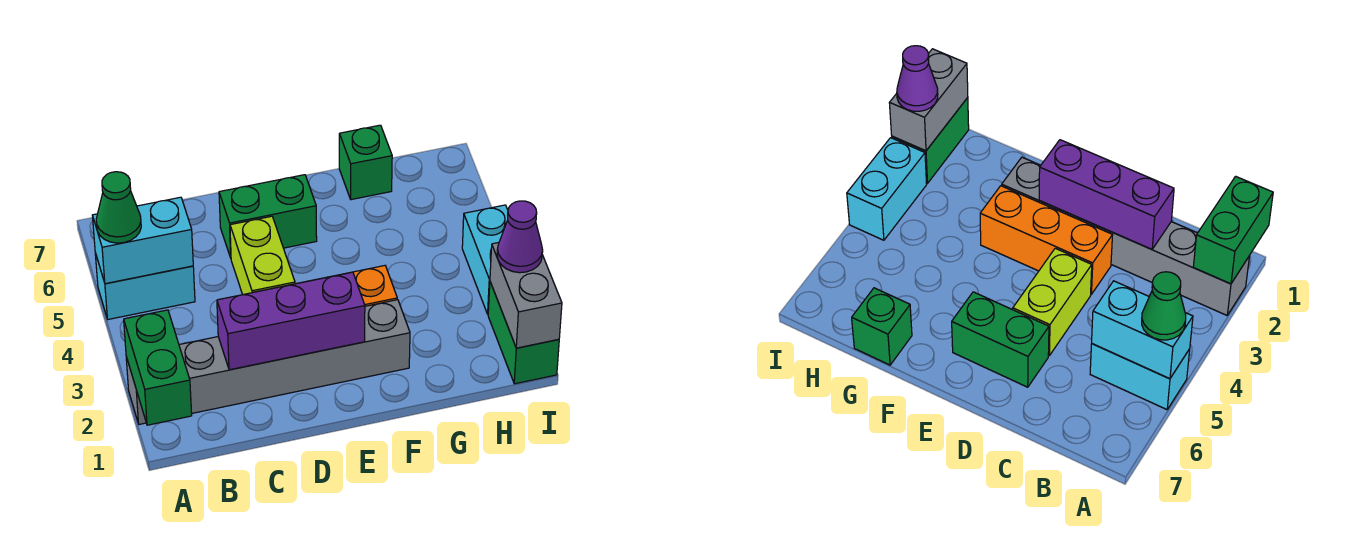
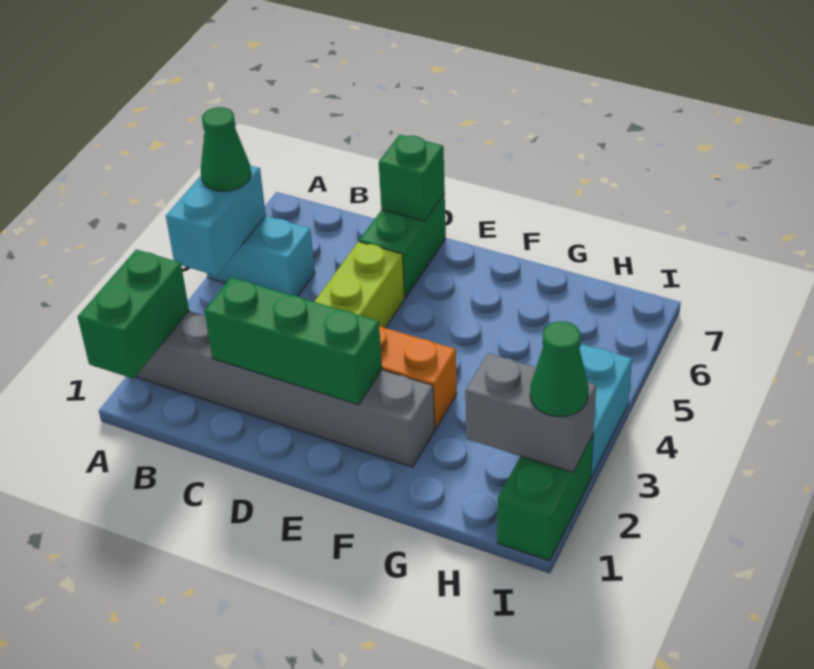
cyan 1x2 brick [92,197,193,284] -> cyan 1x2 brick turned to [166,166,266,276]
purple 1x3 brick [217,272,365,370] -> green 1x3 brick [204,278,382,405]
green 1x2 brick [219,175,317,258] -> green 1x2 brick turned to [359,194,446,298]
green 1x1 brick [339,125,392,200] -> green 1x1 brick moved to [379,135,445,221]
grey 1x2 brick [490,243,562,348] -> grey 1x2 brick turned to [465,353,596,472]
purple 1x1 cone [497,201,543,273] -> green 1x1 cone [530,321,589,417]

